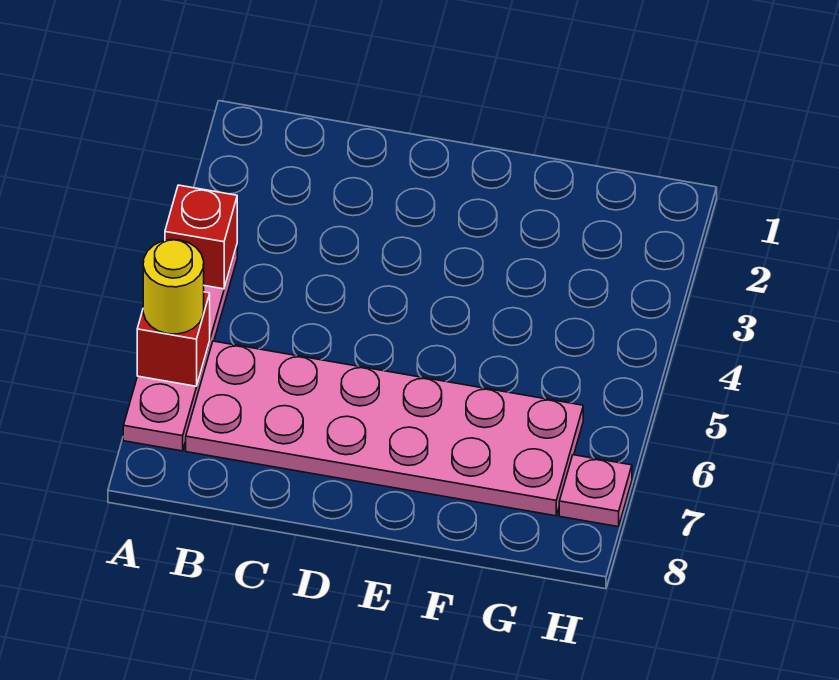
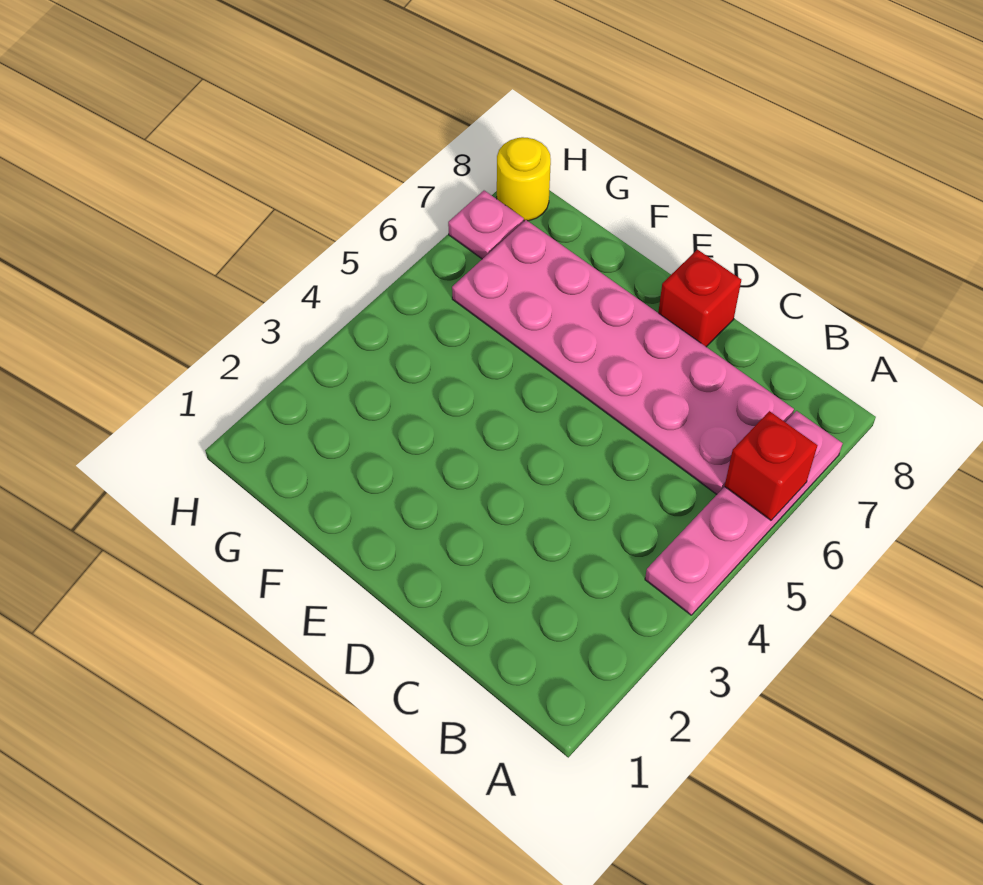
red 1x1 brick [165,185,237,289] -> red 1x1 brick moved to [658,250,741,347]
yellow 1x1 round brick [143,240,204,334] -> yellow 1x1 round brick moved to [497,137,551,221]

